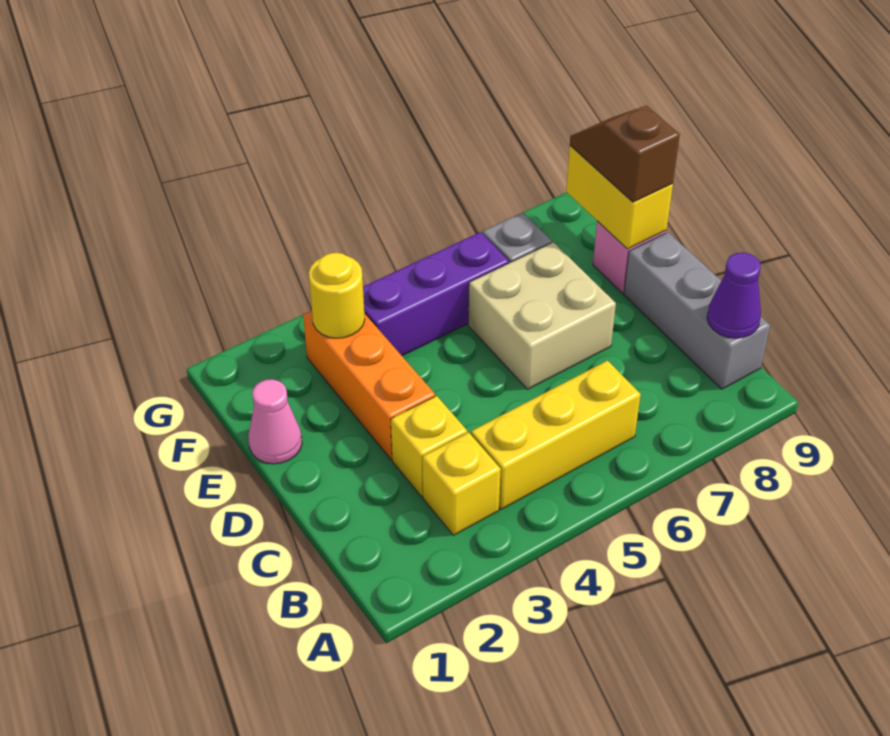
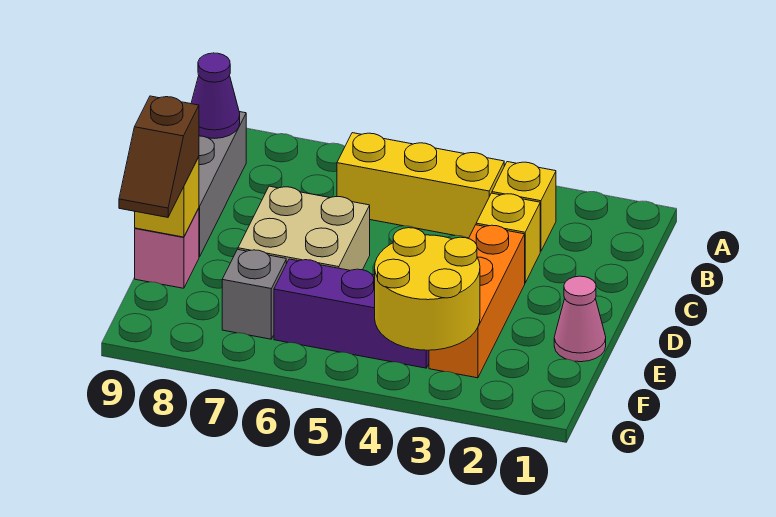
yellow 1x2 brick [566,146,673,249] -> yellow 1x1 brick [135,157,199,237]
yellow 1x1 round brick [309,253,365,338] -> yellow 2x2 round brick [375,228,480,350]

